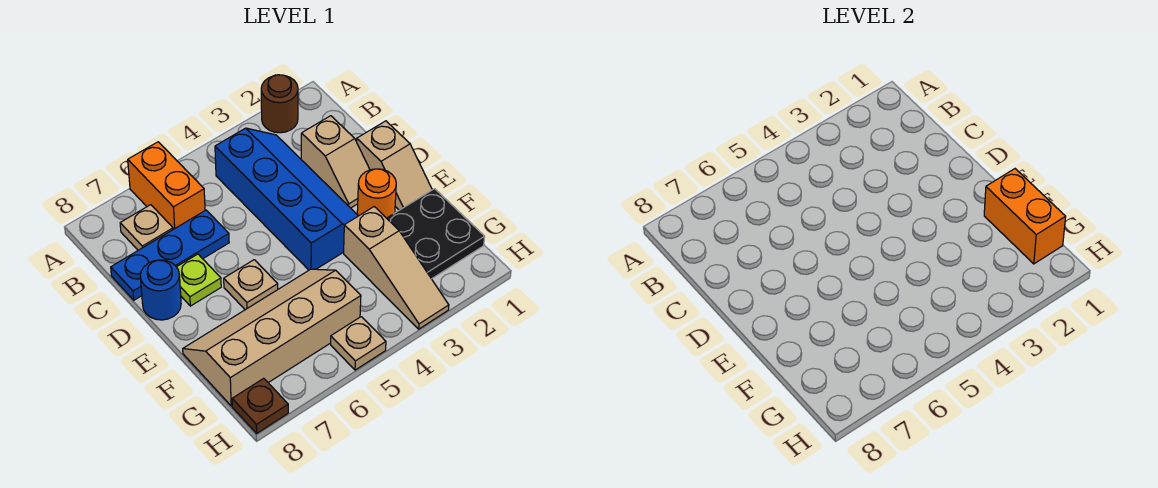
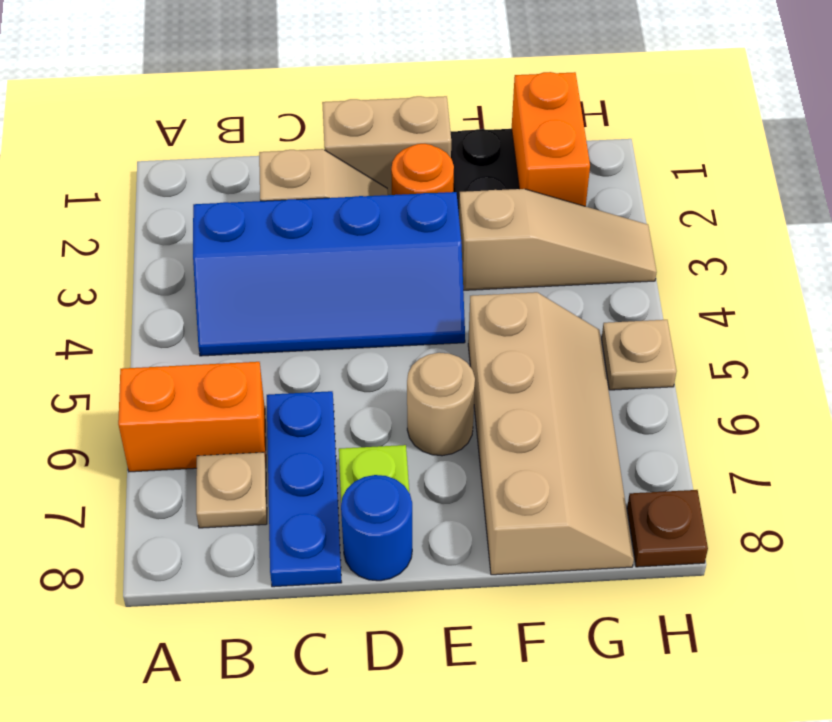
brown 1x1 round brick [261,75,298,133] -> none
blue 2x4 slope [215,128,358,270] -> blue 2x4 slope turned to [193,192,465,356]
tan 1x2 slope [357,121,432,210] -> tan 1x2 brick [322,96,451,195]
tan 1x1 plate [224,260,278,310] -> tan 1x1 round brick [407,353,475,456]
orange 1x2 brick [984,169,1066,264] -> orange 1x2 brick turned to [512,72,590,206]
tan 2x4 slope [183,269,361,406] -> tan 2x4 slope turned to [468,292,634,575]

